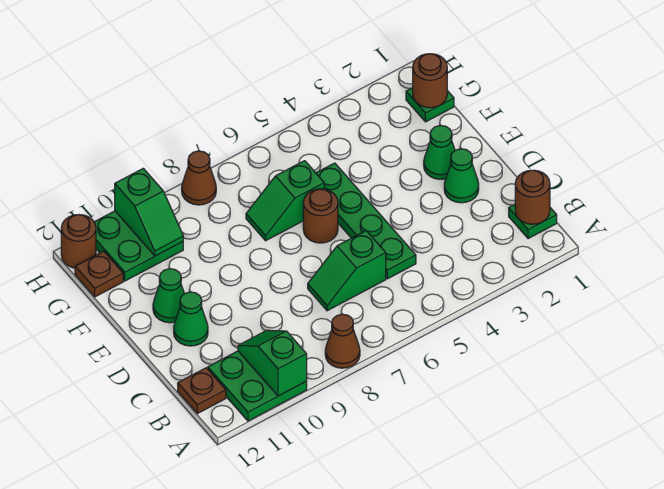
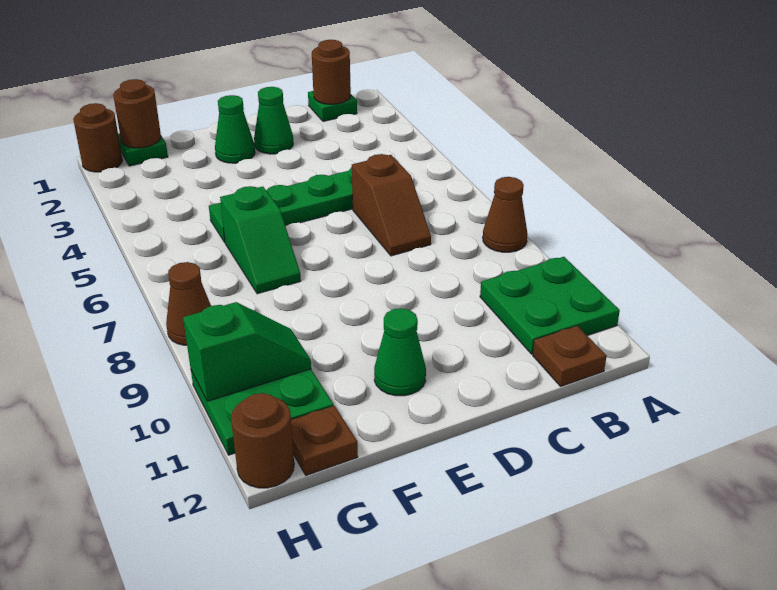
green 1x2 slope [238,330,307,396] -> none
green 1x2 slope [308,231,386,311] -> brown 1x2 slope [352,154,431,256]
green 1x1 cone [174,292,208,346] -> none
brown 1x1 round brick [303,189,338,243] -> brown 1x1 round brick moved to [73,103,123,172]

